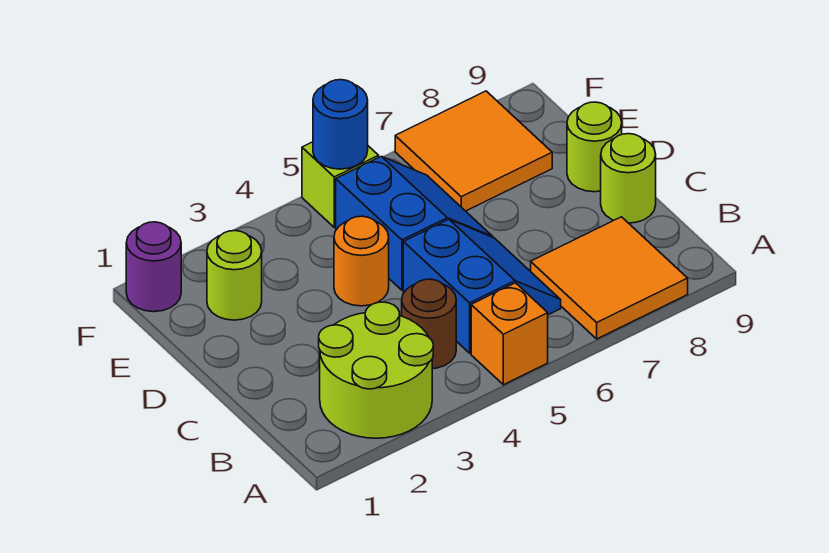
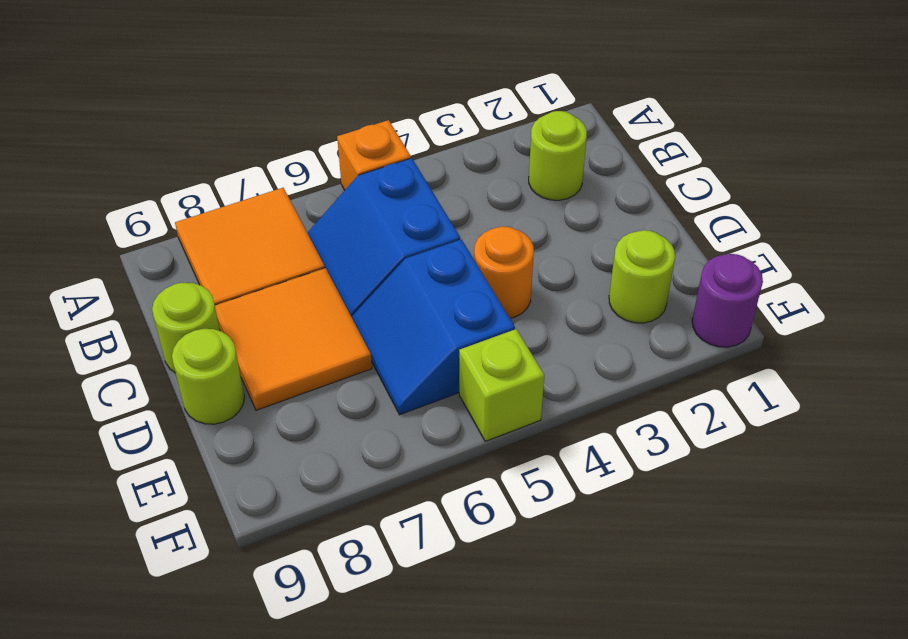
lime 2x2 round brick [319,302,433,438] -> lime 1x1 round brick [529,111,587,200]
brown 1x1 round brick [402,279,456,369] -> none
orange 2x2 tile [395,91,552,211] -> orange 2x2 tile moved to [215,268,372,410]
blue 1x1 round brick [313,80,368,169] -> none

